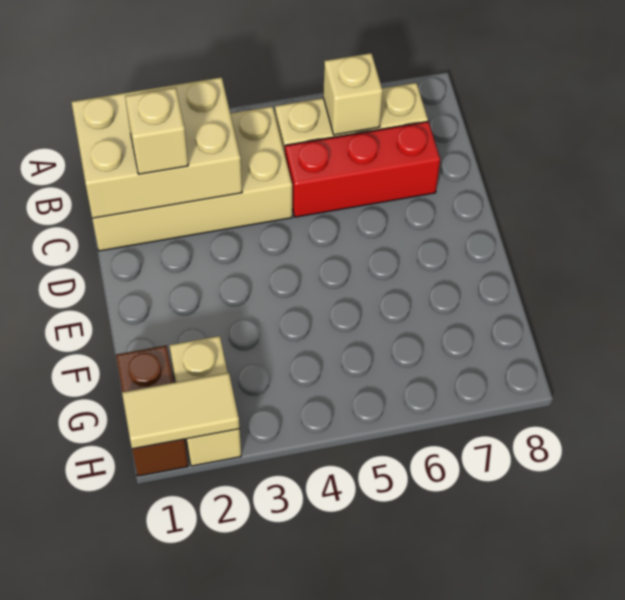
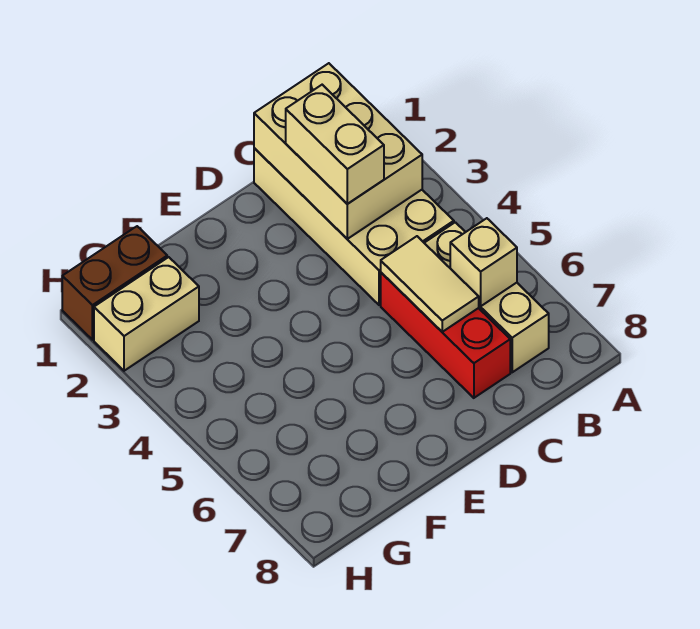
tan 1x1 brick [125,88,188,174] -> tan 1x2 brick [286,85,384,204]
tan 1x2 tile [122,373,240,449] -> tan 1x2 tile moved to [381,236,479,332]

